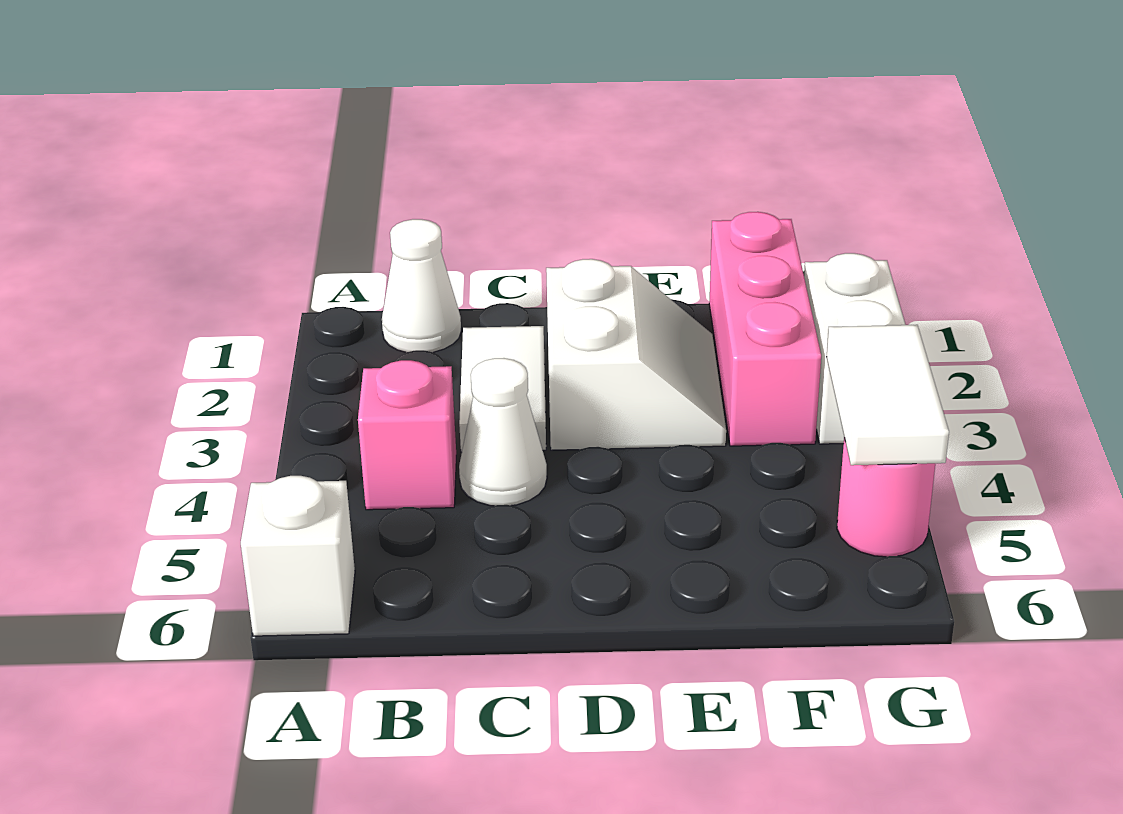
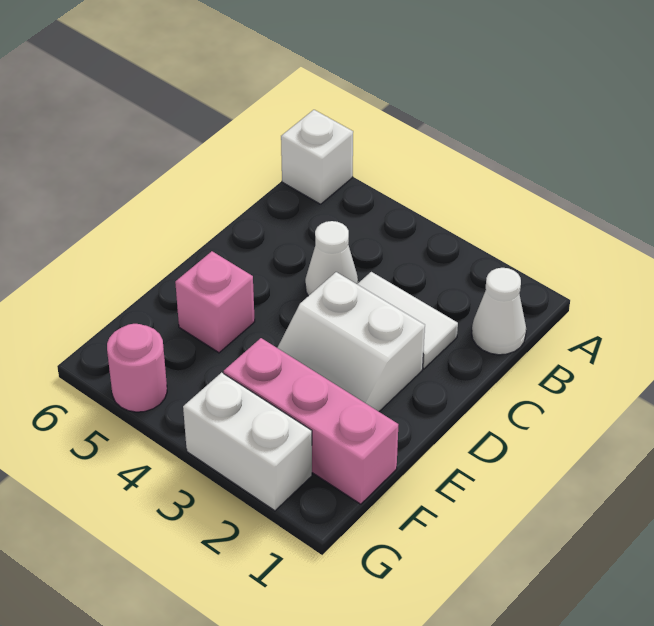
pink 1x1 brick [358,360,456,510] -> pink 1x1 brick moved to [175,251,255,353]
white 1x2 tile [827,325,949,465] -> none

